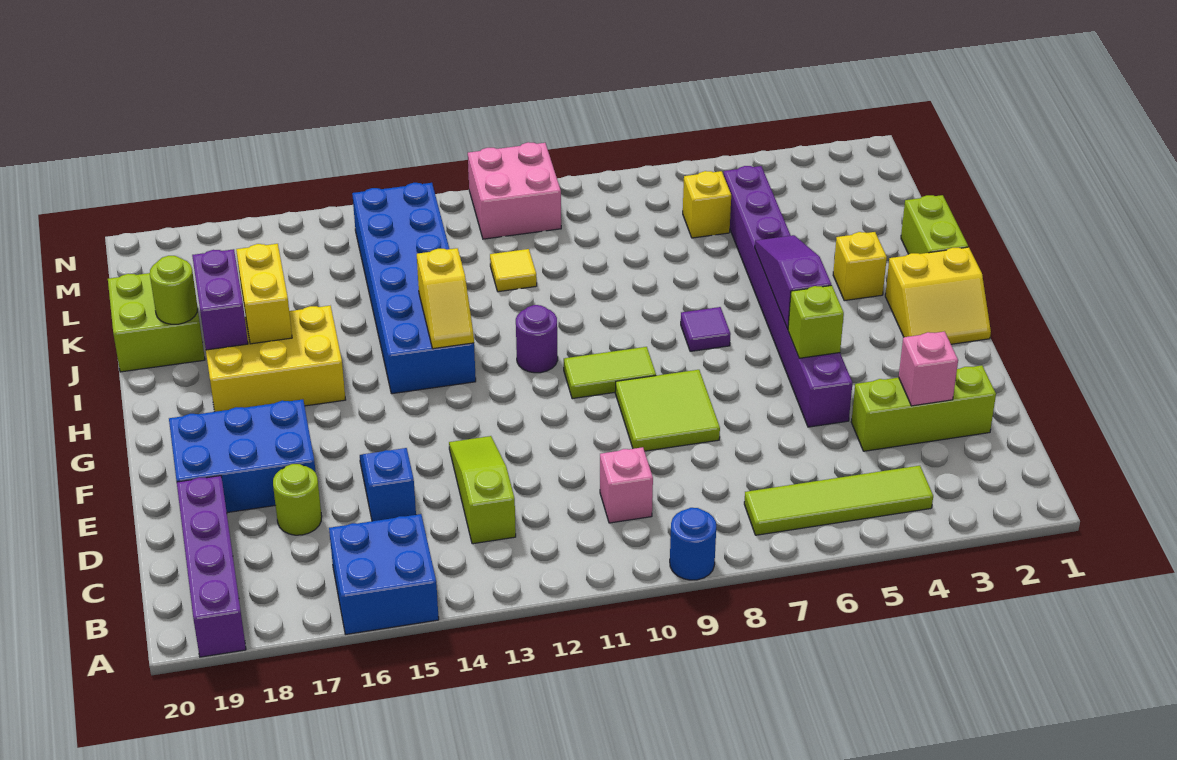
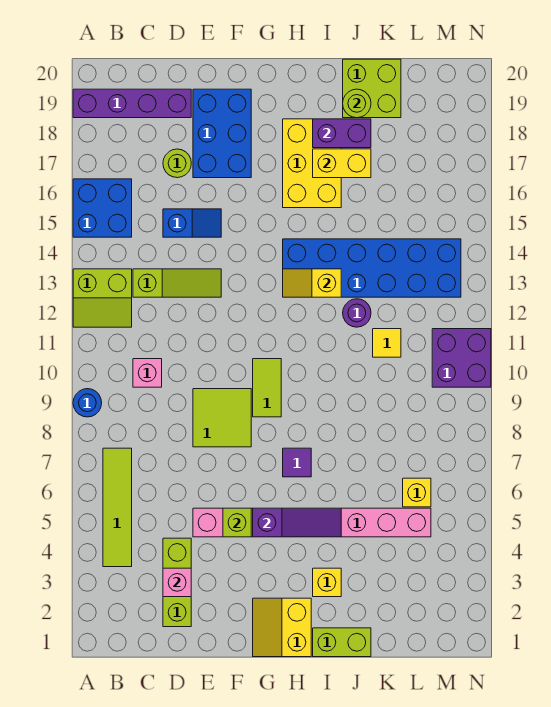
none -> lime 2x2 slope [73,269,132,327]
purple 1x8 brick [724,166,852,427] -> pink 1x8 brick [193,508,431,537]
purple 1x1 round brick [516,305,558,373] -> purple 1x1 round brick moved to [343,299,371,327]
pink 2x2 brick [468,142,561,239] -> purple 2x2 brick [432,329,491,387]

